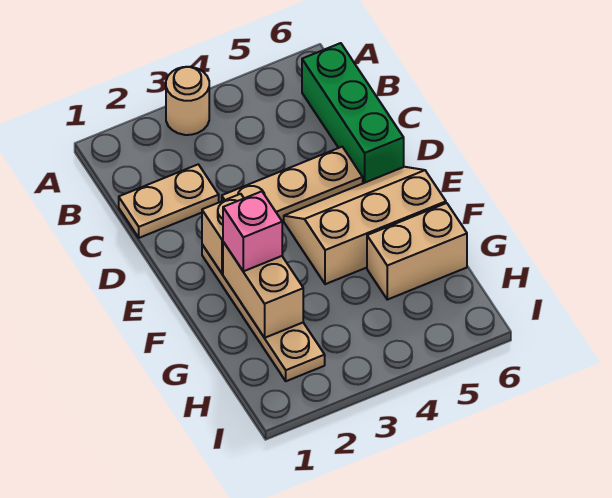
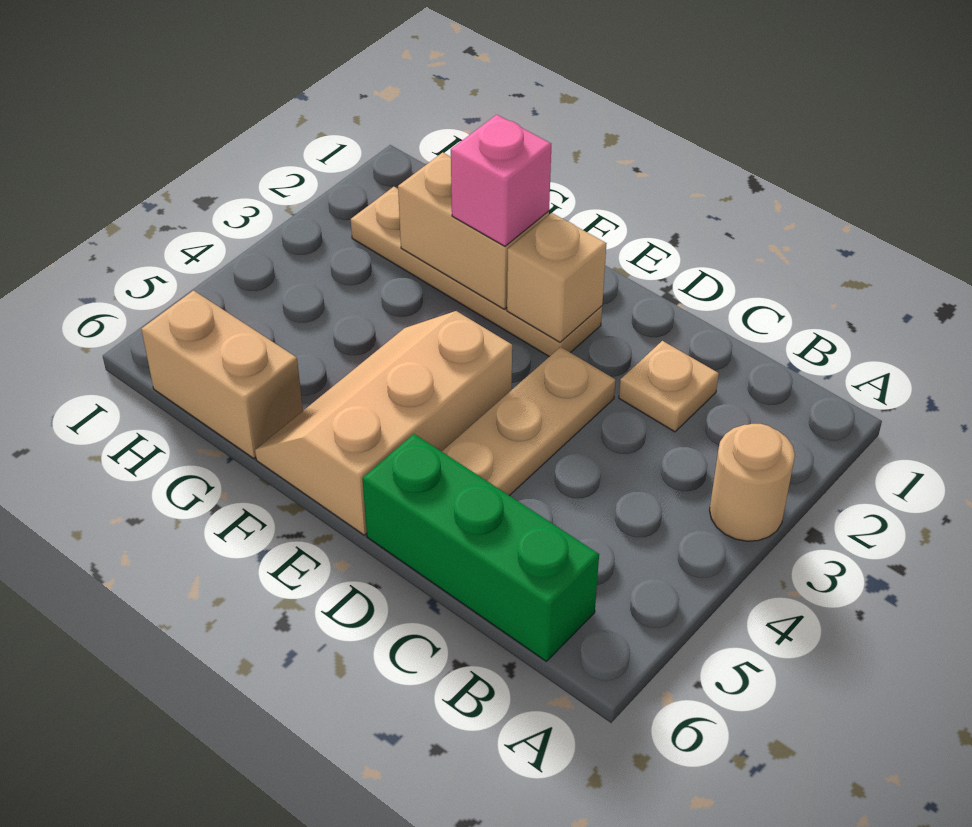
tan 1x2 plate [119,164,219,238] -> tan 1x1 plate [619,341,719,432]
tan 2x3 slope [284,167,446,284] -> tan 2x3 slope turned to [255,311,512,535]
tan 1x2 brick [367,203,467,300] -> tan 1x2 brick turned to [141,291,303,459]

